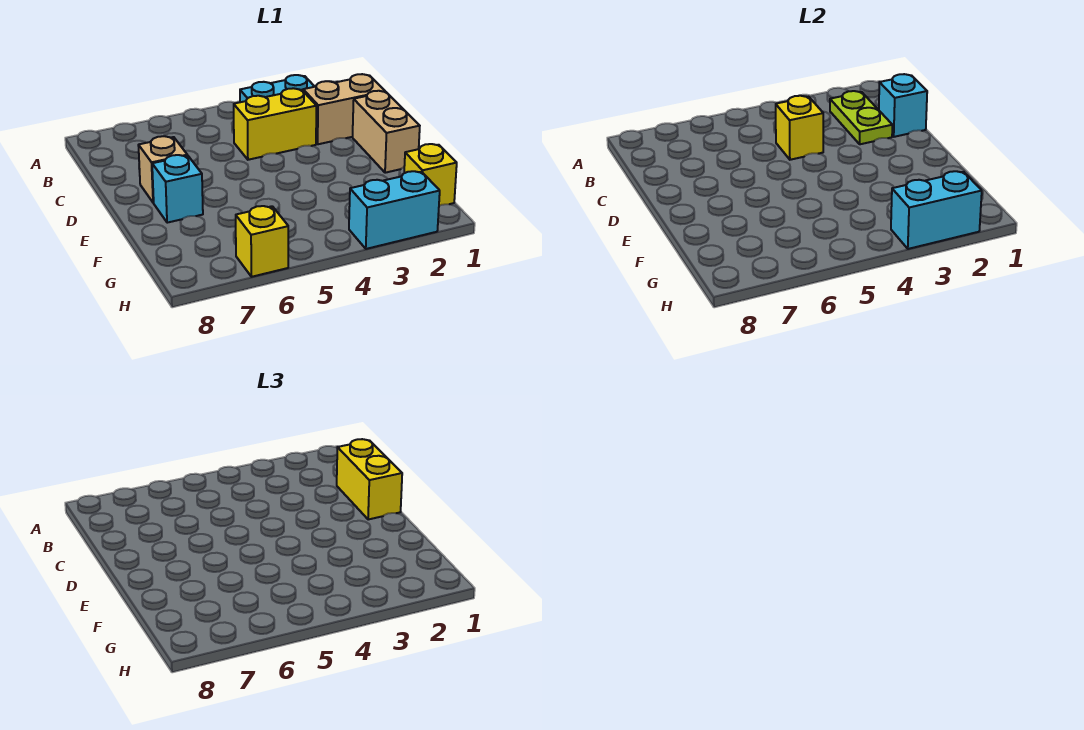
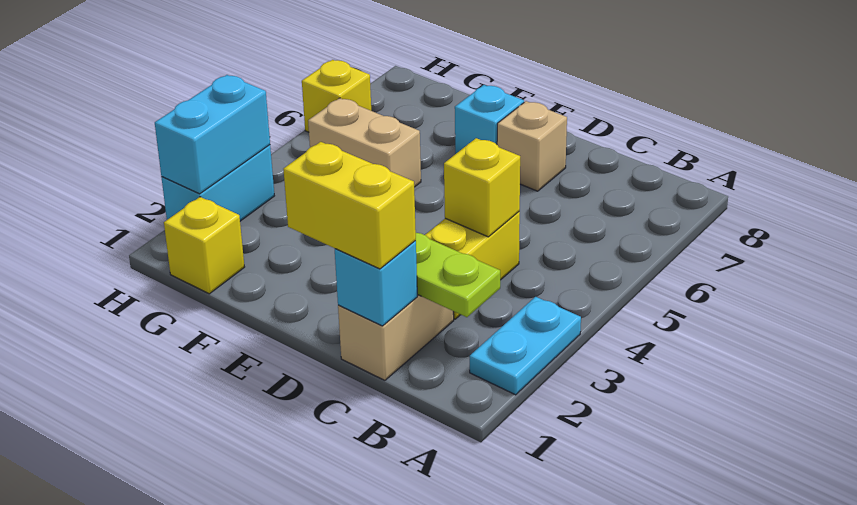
tan 1x2 brick [353,91,420,173] -> tan 1x2 brick moved to [308,98,421,187]

